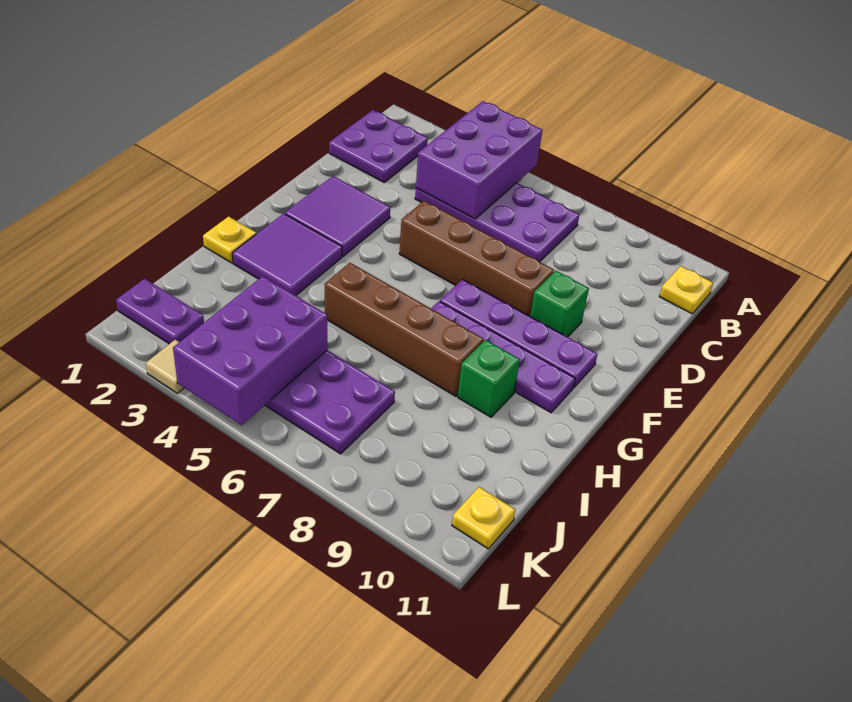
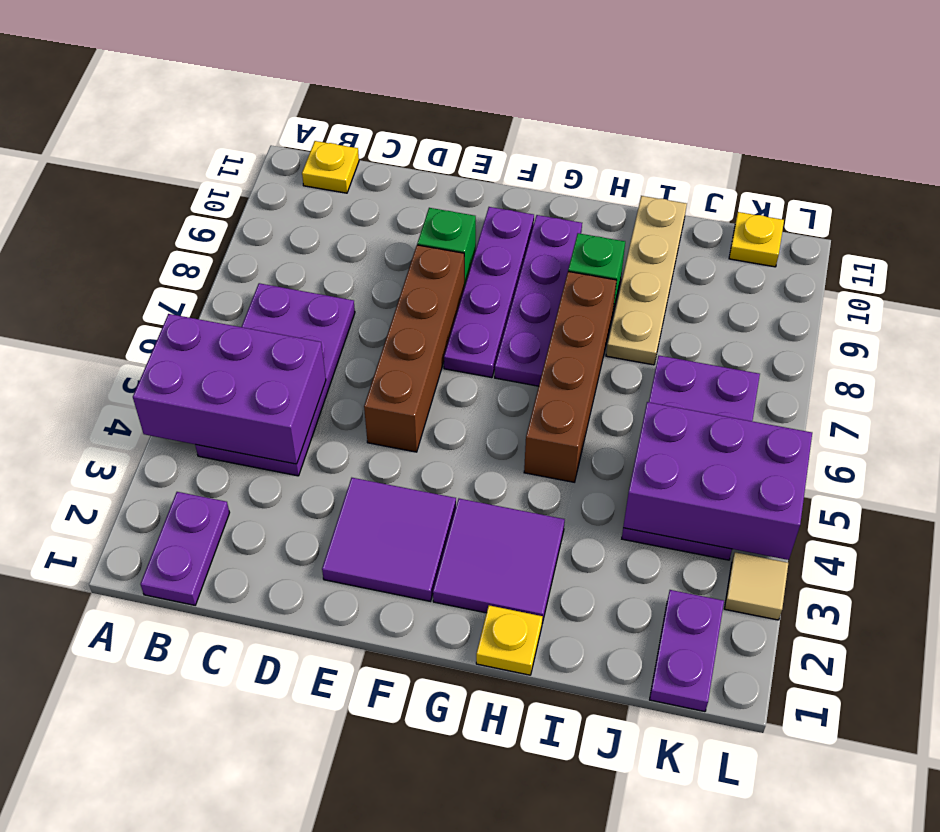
purple 2x2 plate [329,110,428,182] -> purple 1x2 plate [141,492,230,605]
none -> tan 1x4 plate [606,196,687,365]

